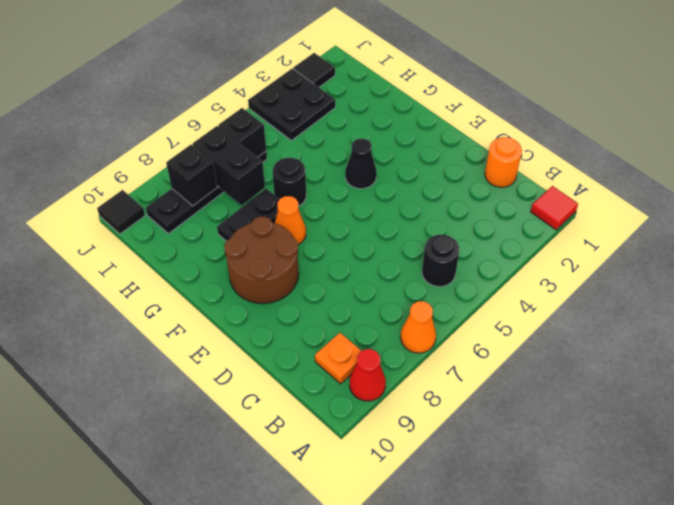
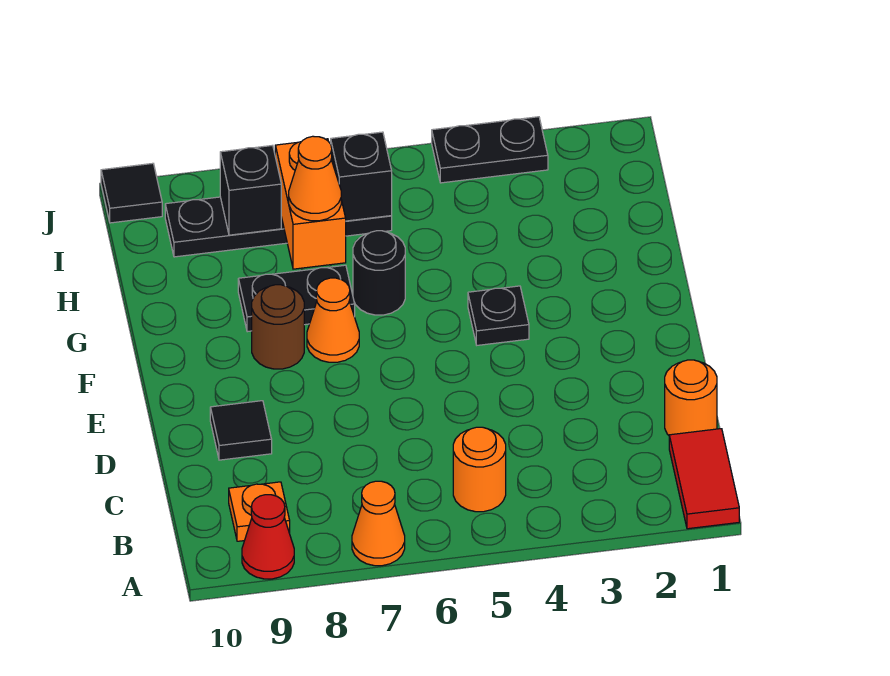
red 1x1 tile [531,186,578,230] -> red 1x2 tile [669,429,739,529]
black 1x1 round brick [422,235,460,287] -> orange 1x1 round brick [453,427,506,512]
brown 2x2 round brick [224,217,299,304] -> brown 1x1 round brick [252,285,304,369]
black 1x1 cone [345,139,377,189] -> black 1x1 plate [468,286,529,345]
black 1x2 brick [193,126,265,205] -> orange 1x2 brick [275,139,346,269]
none -> orange 1x1 cone [289,136,341,221]
black 2x2 plate [248,68,335,141] -> black 1x2 plate [432,117,548,183]
black 1x1 tile [293,53,335,87] -> black 1x1 tile moved to [210,401,272,460]

